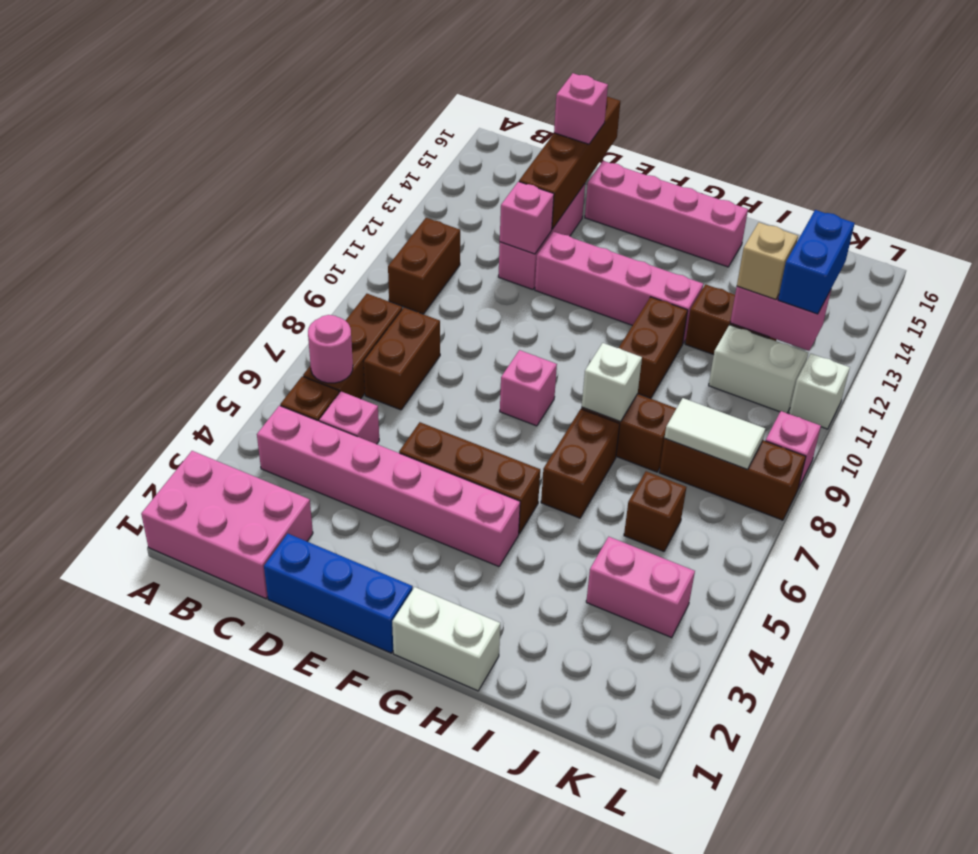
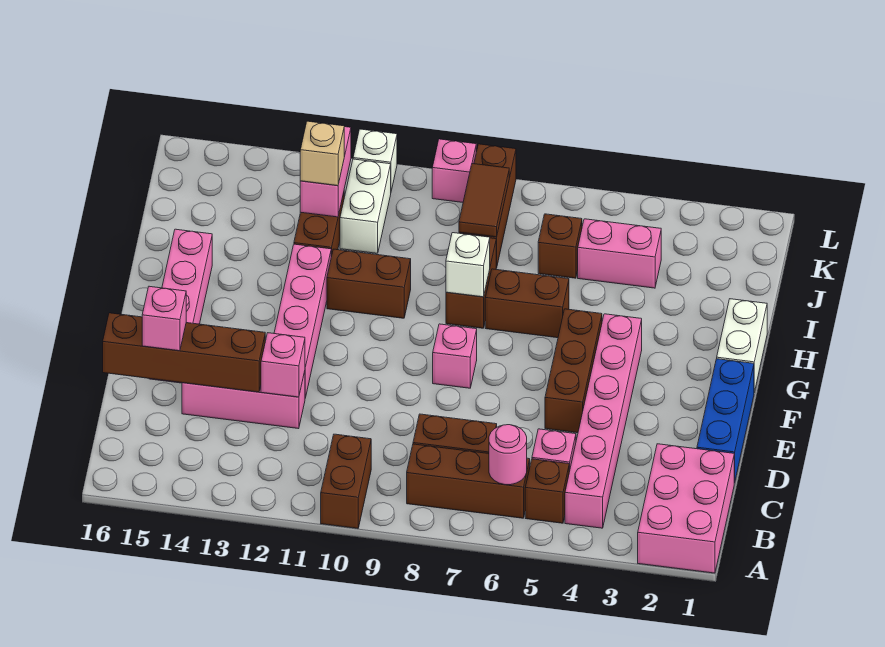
brown 1x2 brick [388,218,460,314] -> brown 1x2 brick turned to [321,434,371,528]
pink 1x2 brick [586,537,695,637] -> pink 1x2 brick turned to [578,219,661,288]
white 1x2 tile [665,398,765,469] -> brown 1x2 tile [459,164,509,237]
blue 1x2 brick [778,210,855,314] -> none

